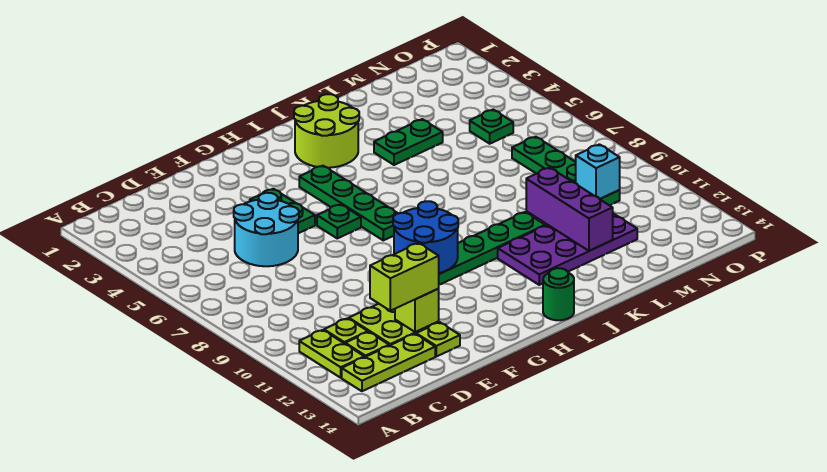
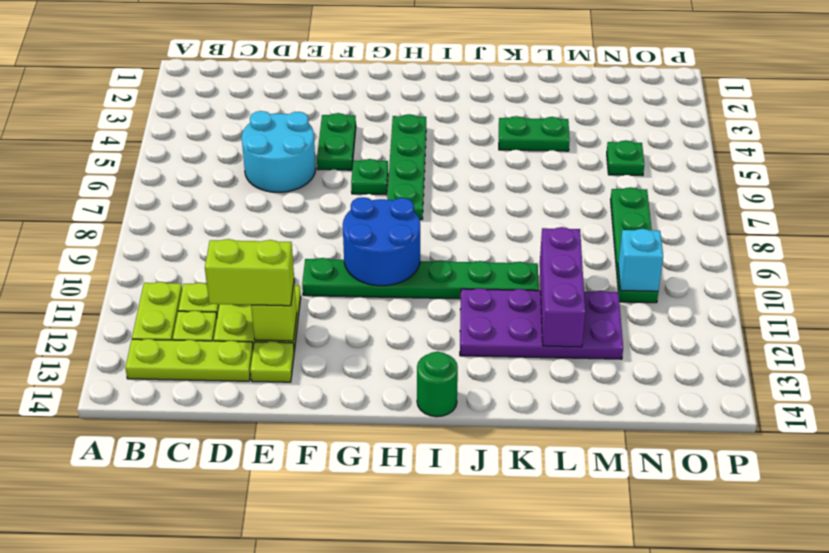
lime 2x2 round brick [294,94,359,168] -> none

